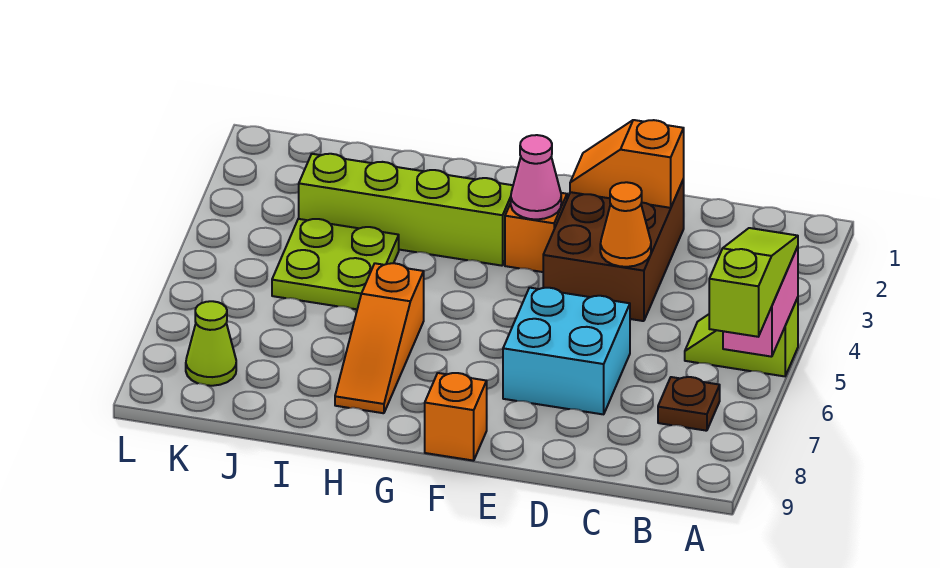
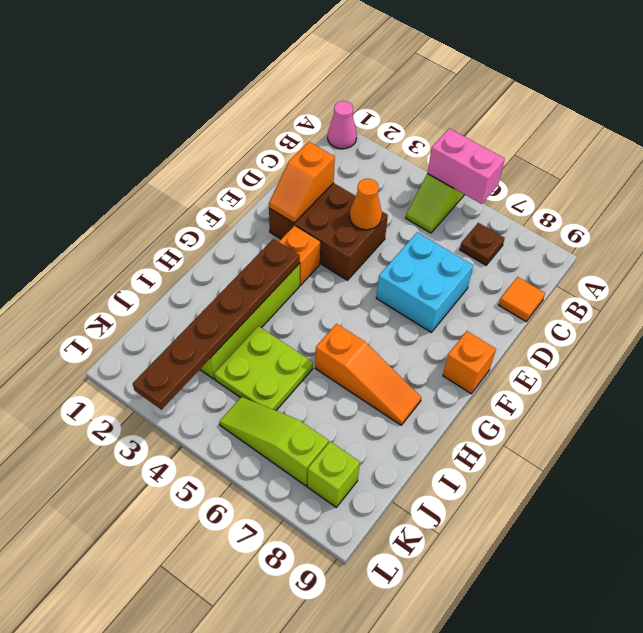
lime 1x3 slope [709,228,798,337] -> lime 1x3 slope moved to [219,397,329,486]
none -> orange 1x1 tile [499,277,545,321]
pink 1x1 cone [511,135,561,219] -> pink 1x1 cone moved to [328,101,357,149]
none -> brown 1x6 plate [133,239,300,410]
lime 1x1 cone [186,301,236,386] -> lime 1x1 brick [307,442,360,507]

